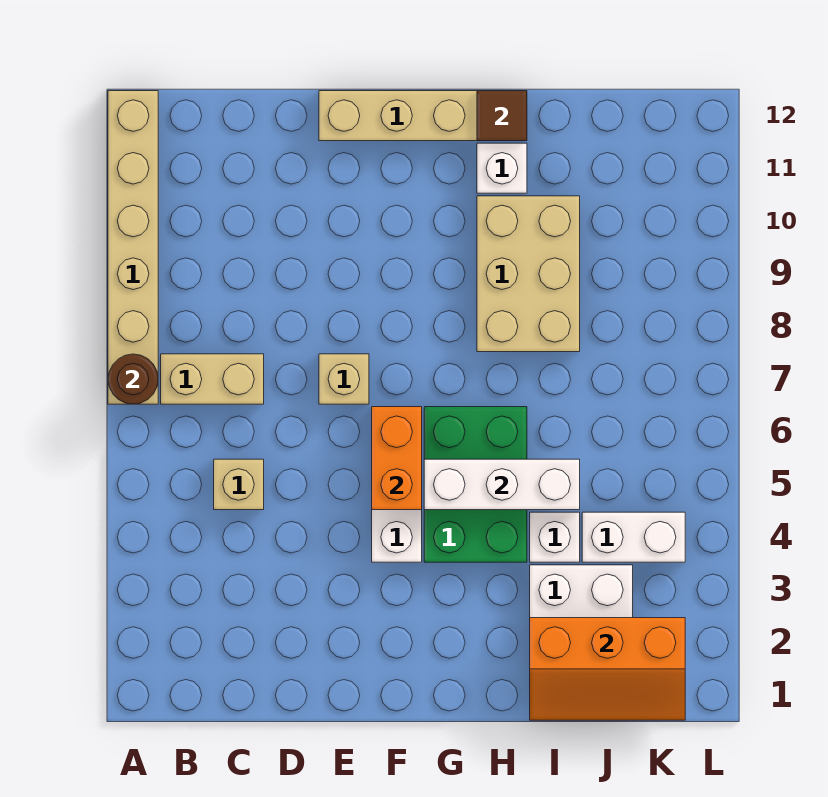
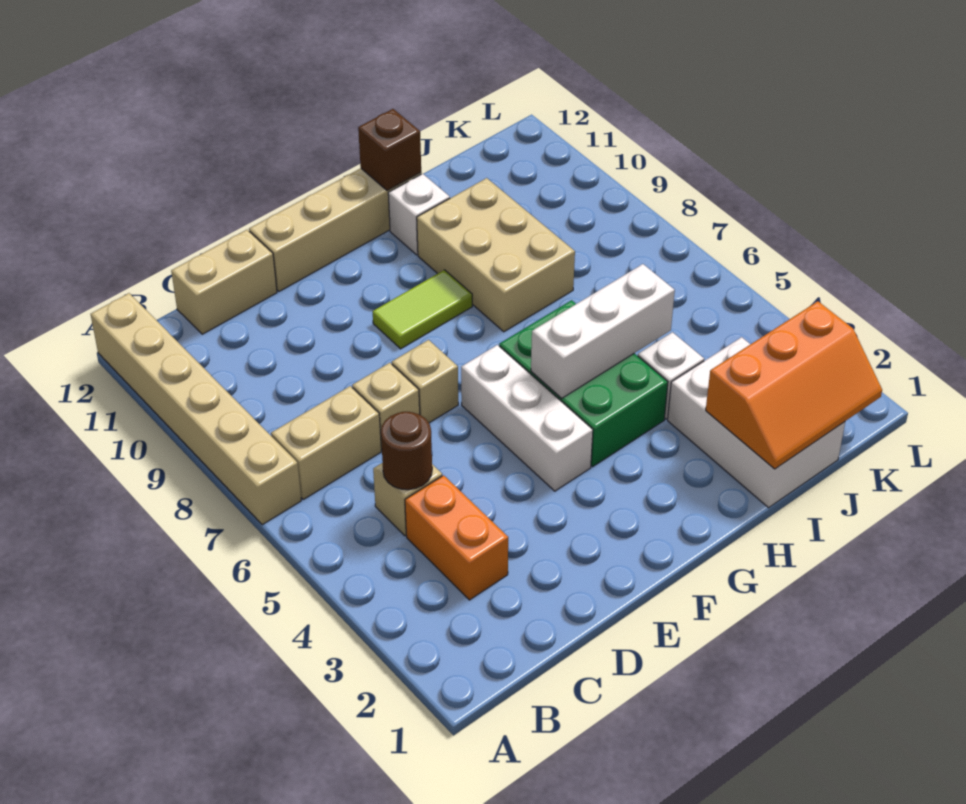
brown 1x1 round brick [108,354,158,404] -> brown 1x1 round brick moved to [381,412,432,490]
none -> tan 1x2 brick [171,230,277,334]
none -> tan 1x1 brick [352,363,420,449]
orange 1x2 brick [372,407,422,510] -> orange 1x2 brick moved to [405,475,508,600]
none -> lime 1x2 tile [373,270,472,349]
brown 1x1 tile [477,91,527,141] -> brown 1x1 brick [358,109,421,191]
white 1x2 brick [582,512,685,562] -> none

